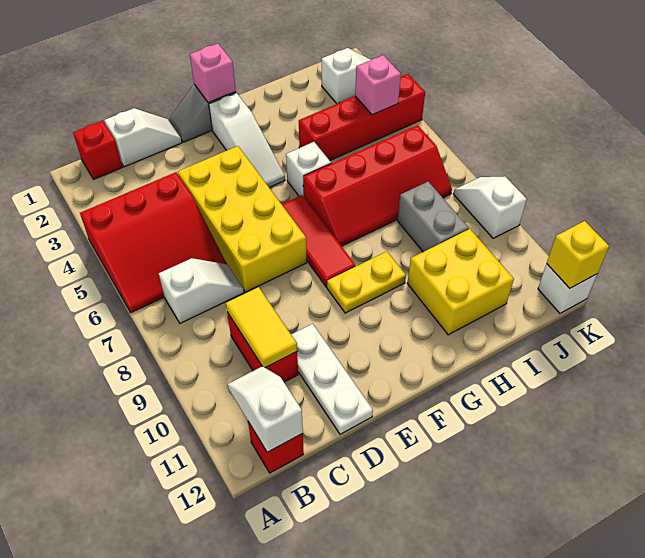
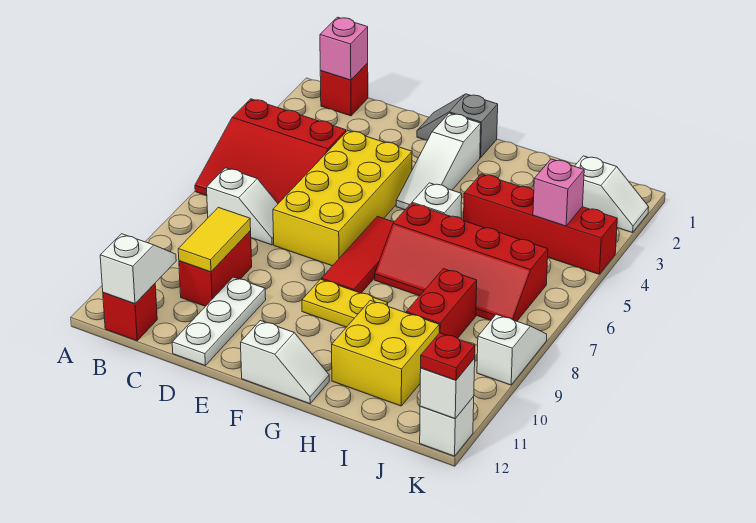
white 1x2 slope [104,108,182,167] -> white 1x2 slope moved to [241,321,329,404]
pink 1x1 brick [190,43,236,103] -> pink 1x1 brick moved to [320,17,368,80]
grey 1x2 brick [398,182,469,252] -> red 1x2 brick [406,269,477,338]
yellow 1x1 brick [547,221,609,288] -> white 1x1 brick [420,358,475,419]
none -> red 1x1 plate [421,333,475,380]

